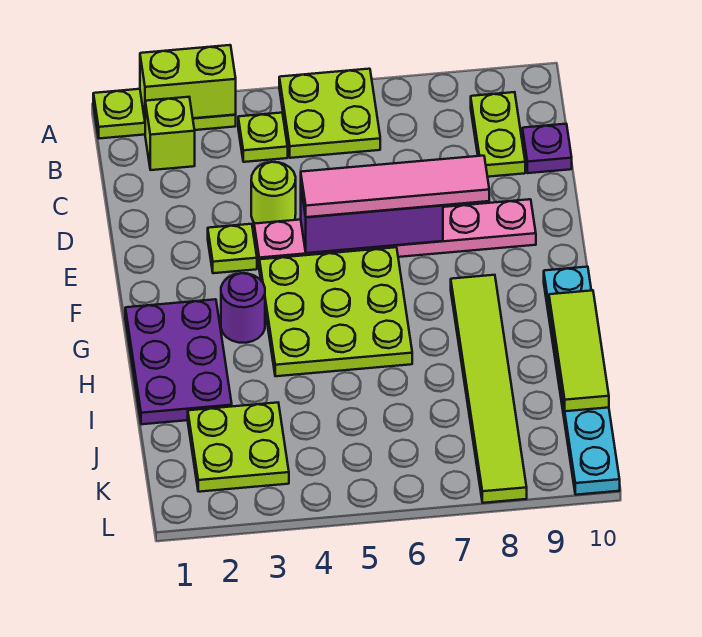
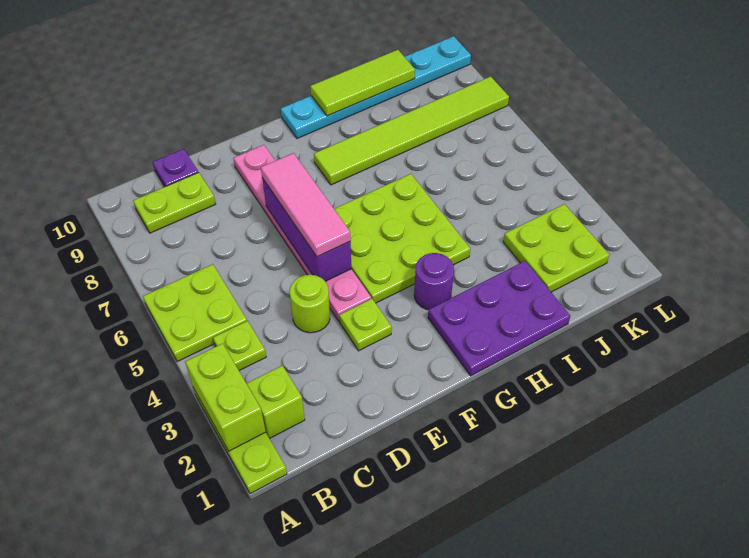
pink 1x4 tile [301,156,489,217] -> pink 1x3 tile [261,153,351,257]

